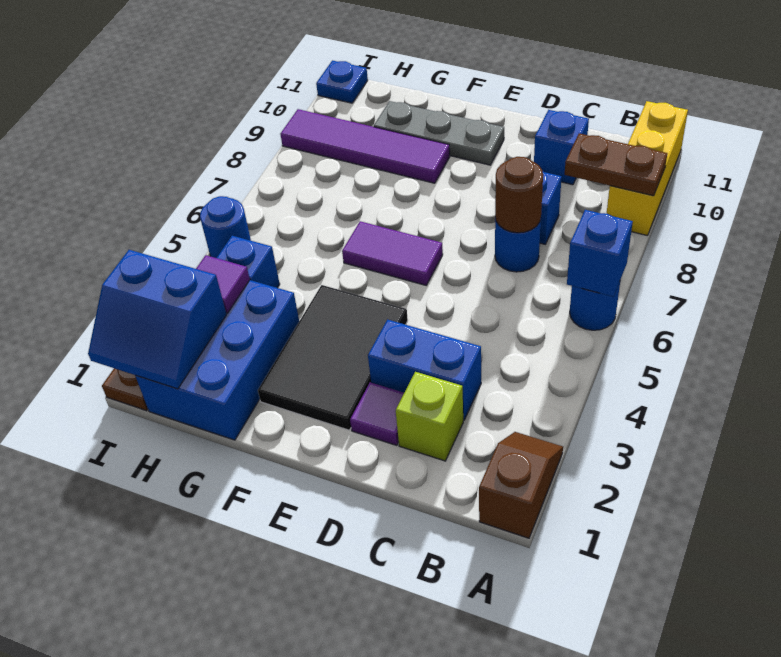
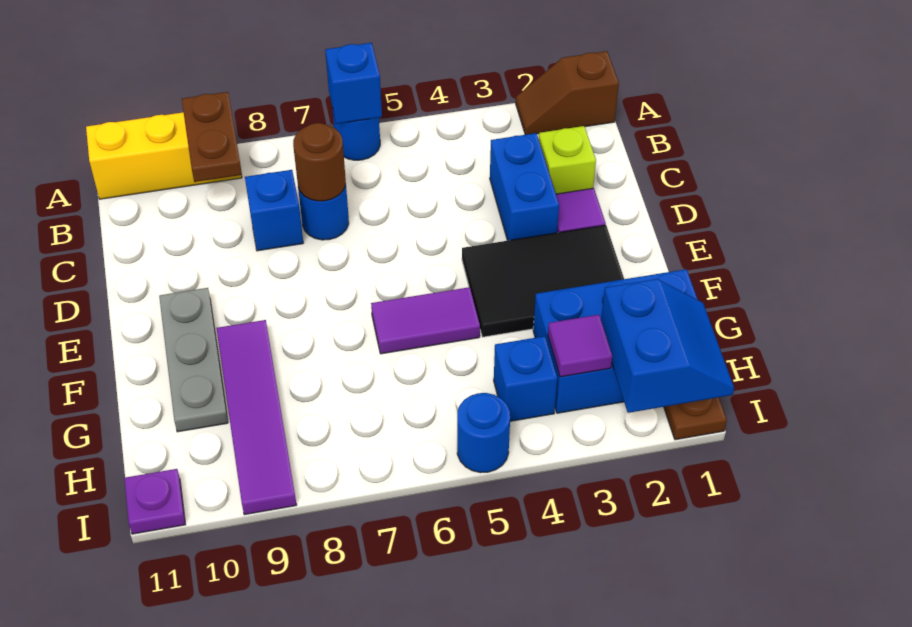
blue 1x1 brick [534,110,589,185] -> none
purple 1x2 tile [342,221,443,285] -> purple 1x2 tile turned to [371,287,480,354]
blue 1x1 plate [316,61,368,103] -> purple 1x1 plate [124,469,185,534]

